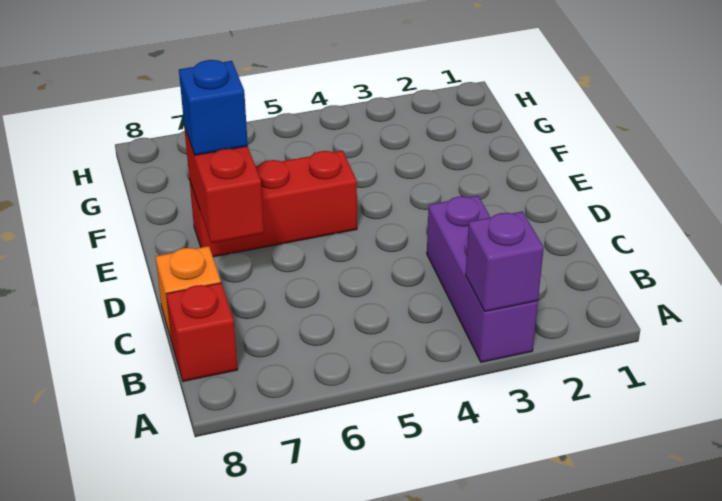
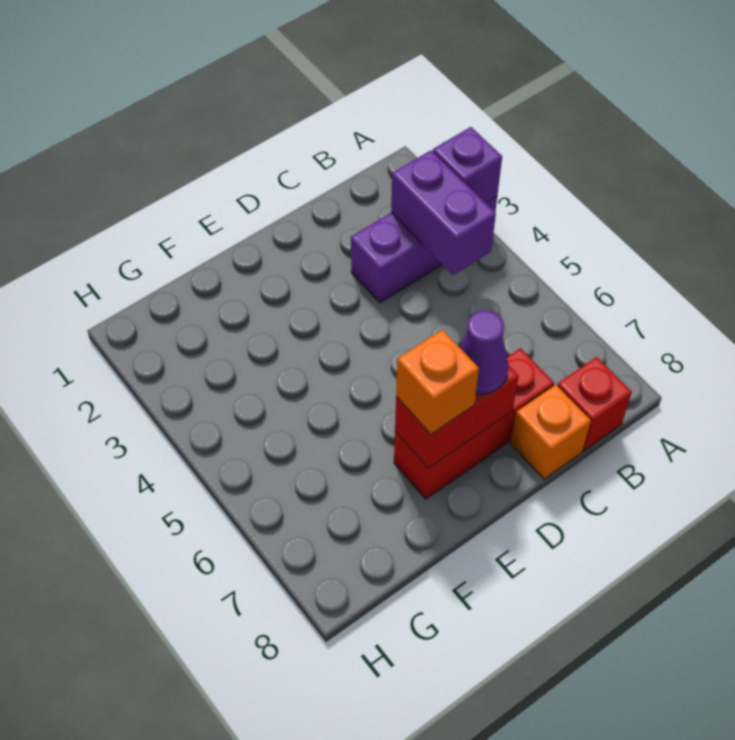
none -> purple 1x2 brick [391,150,496,275]
none -> purple 1x1 cone [460,311,509,394]
red 1x3 brick [189,151,357,257] -> red 1x3 brick turned to [394,348,554,499]
blue 1x1 brick [179,60,248,155] -> orange 1x1 brick [396,330,479,434]

